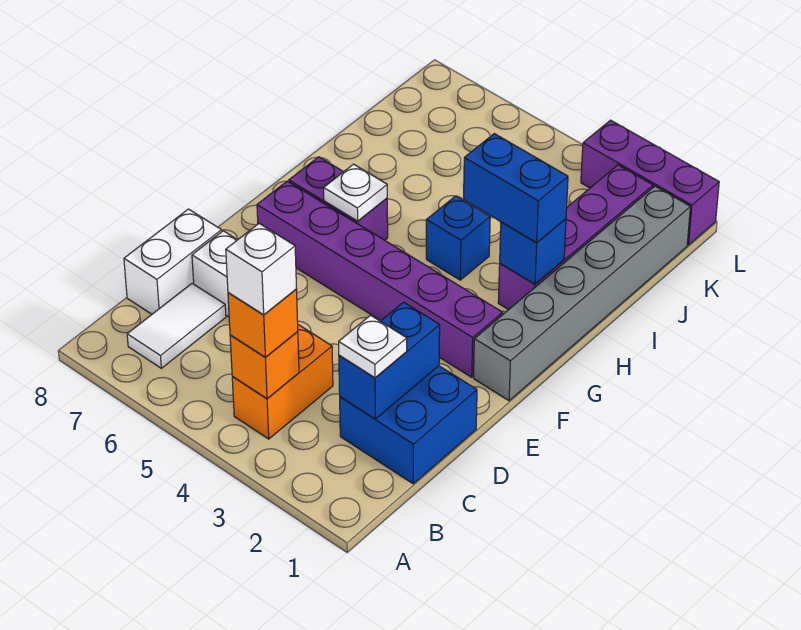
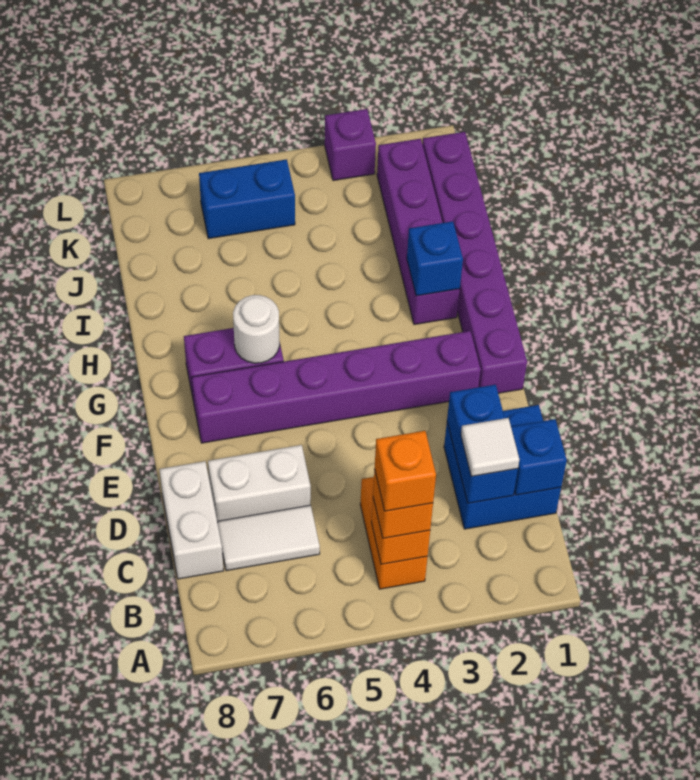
white 1x1 brick [226,224,296,315] -> orange 1x1 brick [375,431,436,511]
white 1x2 tile [127,283,226,368] -> white 1x2 tile turned to [217,505,320,571]
white 1x1 plate [339,315,407,378] -> white 1x1 tile [461,418,519,476]
grey 1x6 brick [474,186,690,401] -> purple 1x6 brick [422,132,527,393]
white 1x1 plate [324,164,387,221] -> white 1x1 round brick [233,295,280,363]
blue 1x2 brick [464,134,568,243] -> blue 1x2 brick moved to [199,159,295,239]
blue 1x1 brick [426,196,490,280] -> blue 1x1 brick moved to [511,419,567,495]
purple 1x3 brick [581,120,719,245] -> purple 1x1 brick [325,109,376,181]

